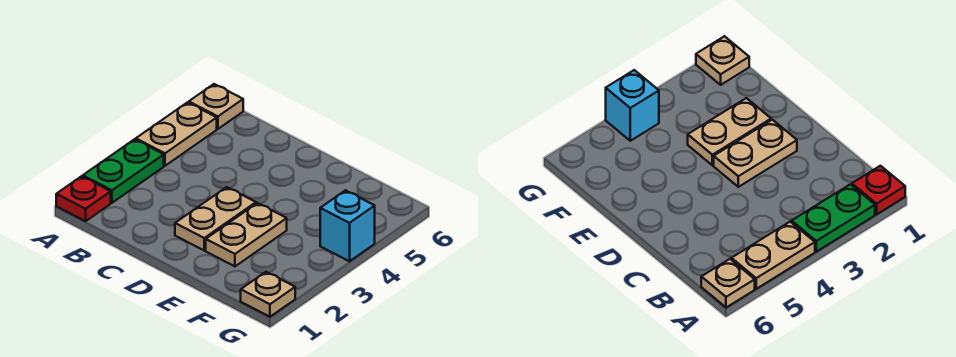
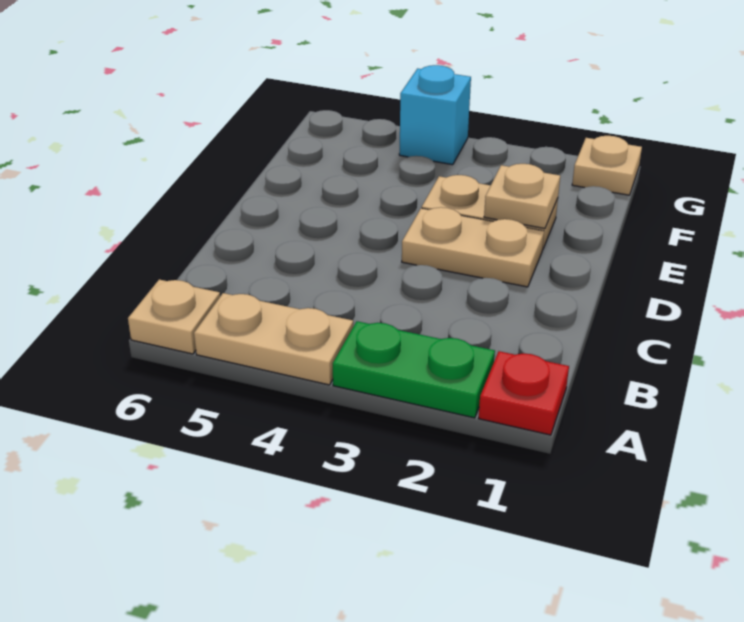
none -> tan 1x1 plate [484,164,560,229]

